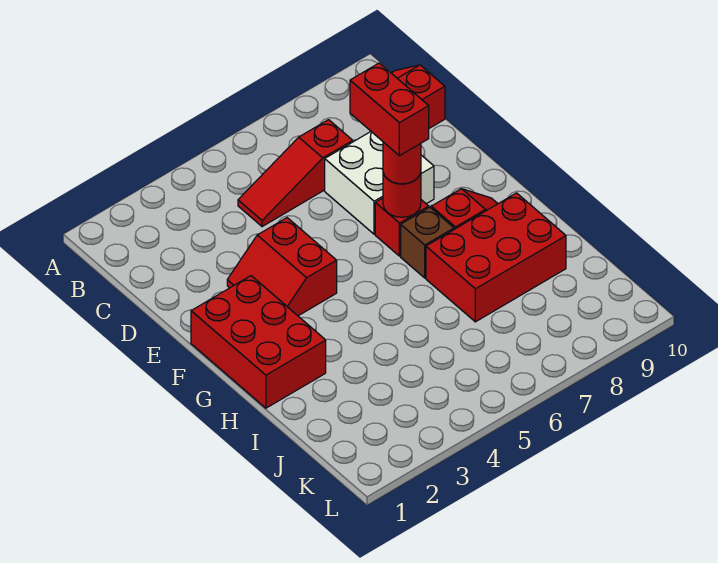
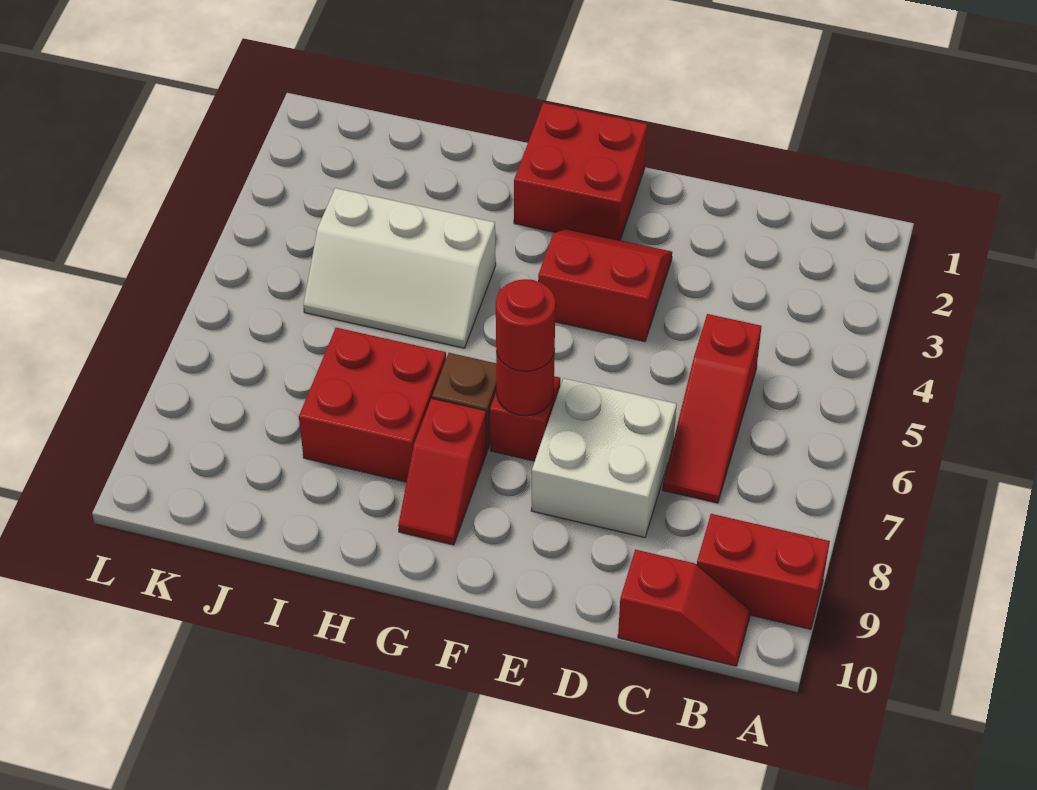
red 1x3 slope [238,120,353,227] -> red 1x3 slope turned to [663,314,762,503]
red 1x2 brick [350,63,429,156] -> red 1x2 brick moved to [697,514,830,629]
red 2x3 brick [191,276,326,408] -> red 2x2 brick [514,103,647,240]
none -> white 2x3 slope [303,188,496,348]
red 2x3 brick [426,193,566,322] -> red 2x2 brick [299,328,446,482]

